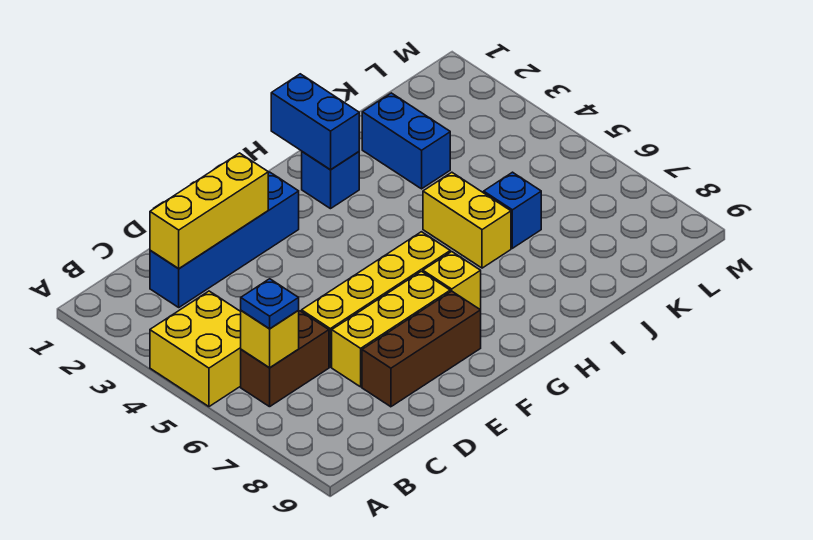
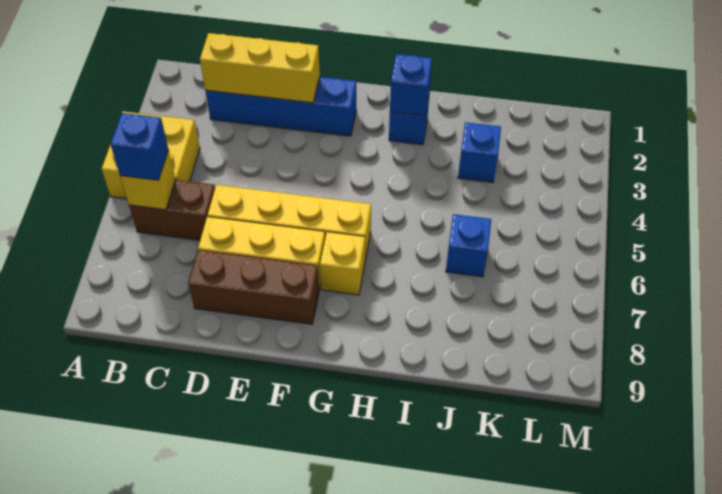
blue 1x1 plate [241,279,299,329] -> blue 1x1 brick [110,113,169,180]
blue 1x2 brick [271,74,359,170] -> blue 1x1 brick [390,54,432,116]
yellow 1x2 brick [423,172,511,268] -> none
blue 1x2 brick [362,93,450,189] -> blue 1x1 brick [458,122,501,182]

